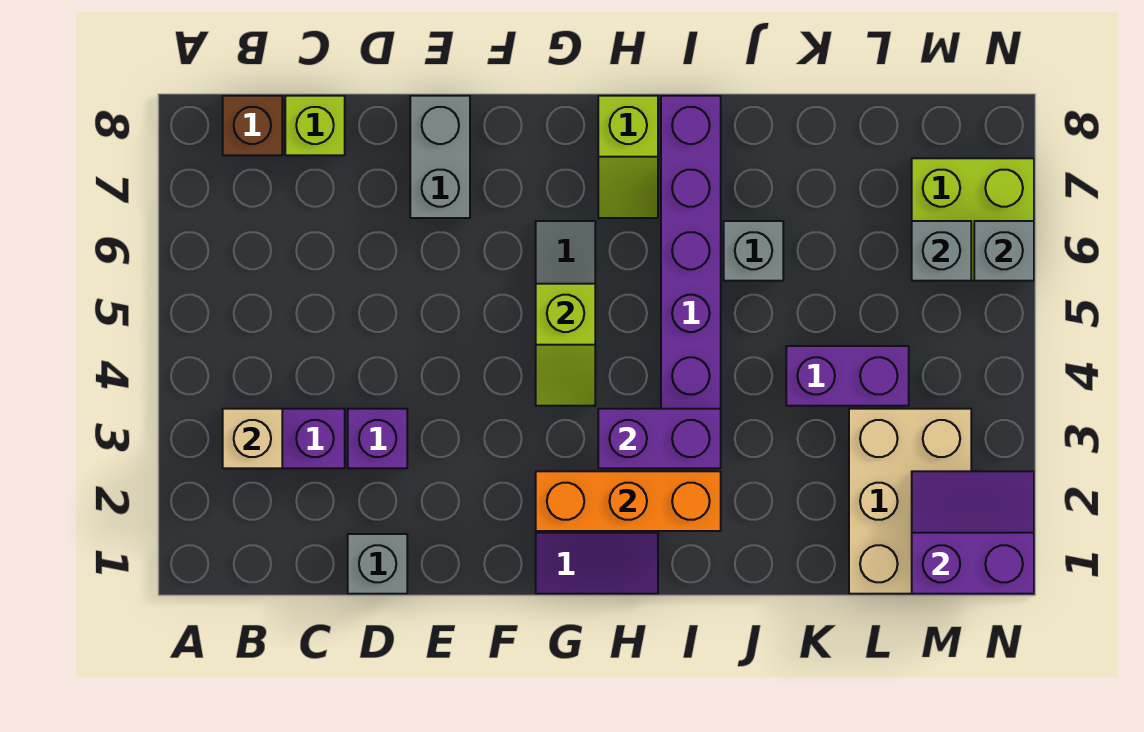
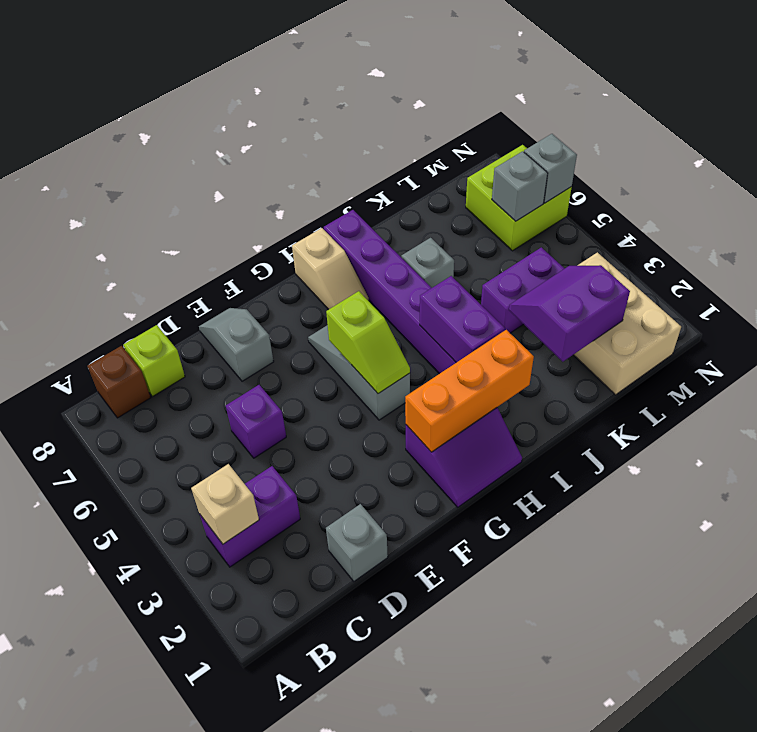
purple 1x1 brick [348,409,407,468] -> purple 1x1 brick moved to [226,385,286,458]
grey 1x2 brick [410,96,470,218] -> grey 1x2 slope [199,308,274,381]
purple 1x2 brick [598,409,721,468] -> purple 1x2 brick turned to [420,276,505,363]
lime 1x2 slope [598,96,658,218] -> tan 1x2 slope [292,228,369,310]
purple 2x2 slope [912,471,1034,594] -> purple 2x2 slope moved to [509,265,630,362]

